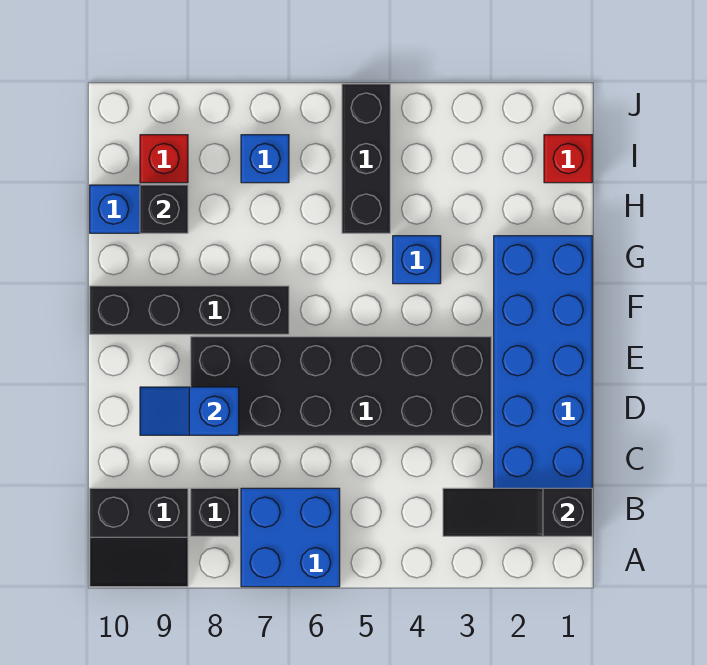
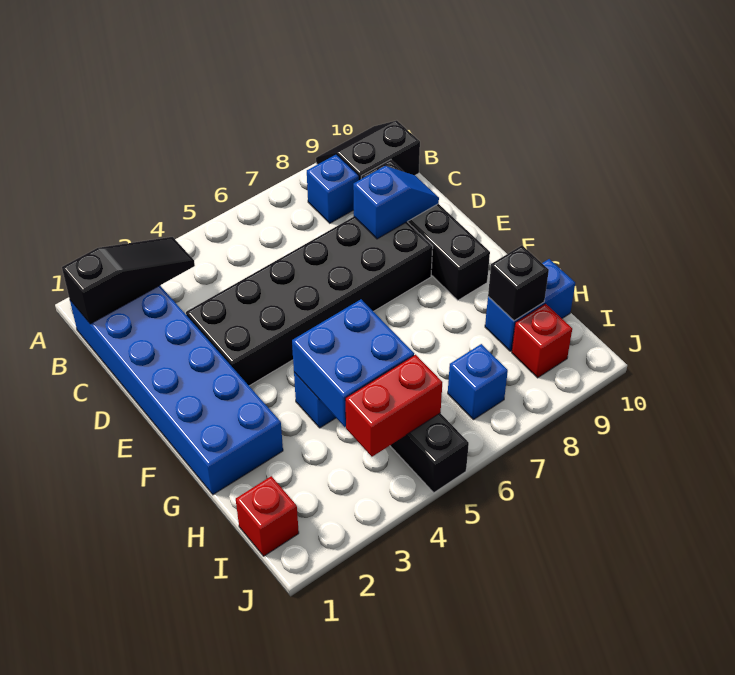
blue 2x2 brick [241,488,340,587] -> blue 2x2 brick moved to [292,299,414,427]
black 1x1 brick [191,488,239,536] -> blue 1x1 brick [307,154,359,223]
black 1x4 brick [90,286,289,334] -> black 1x4 brick turned to [361,160,490,300]
none -> red 1x2 brick [345,355,442,457]

